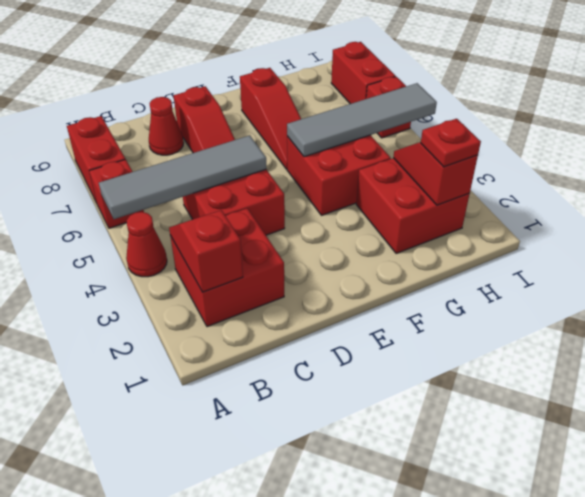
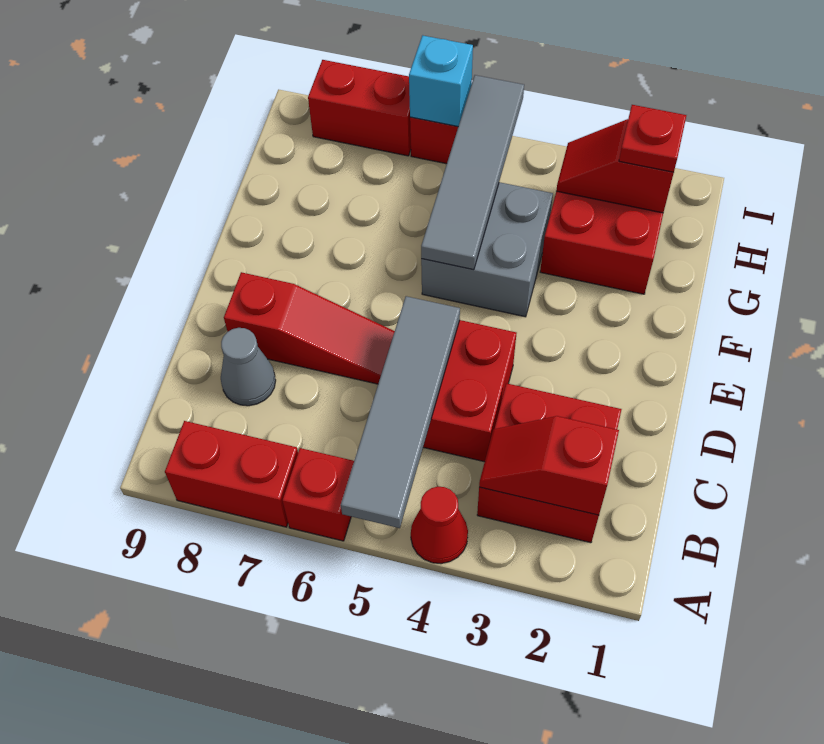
red 1x1 cone [149,97,184,155] -> grey 1x1 cone [221,328,276,406]
red 2x2 brick [287,135,391,215] -> grey 2x2 brick [421,182,553,317]
red 1x3 slope [240,68,301,169] -> none
none -> cyan 1x1 brick [409,35,473,126]

